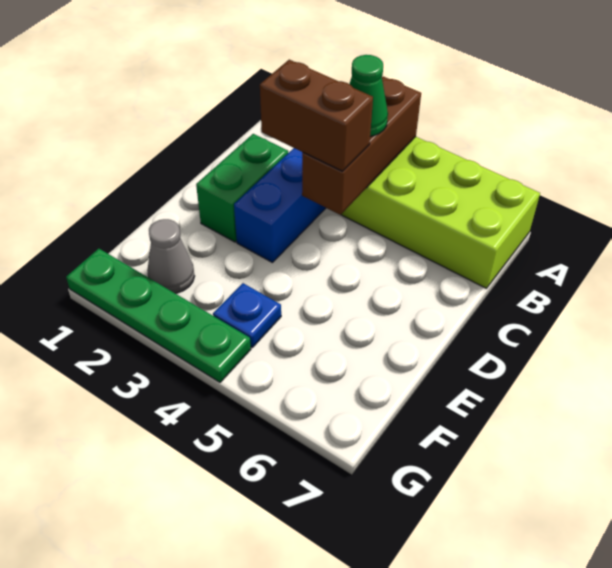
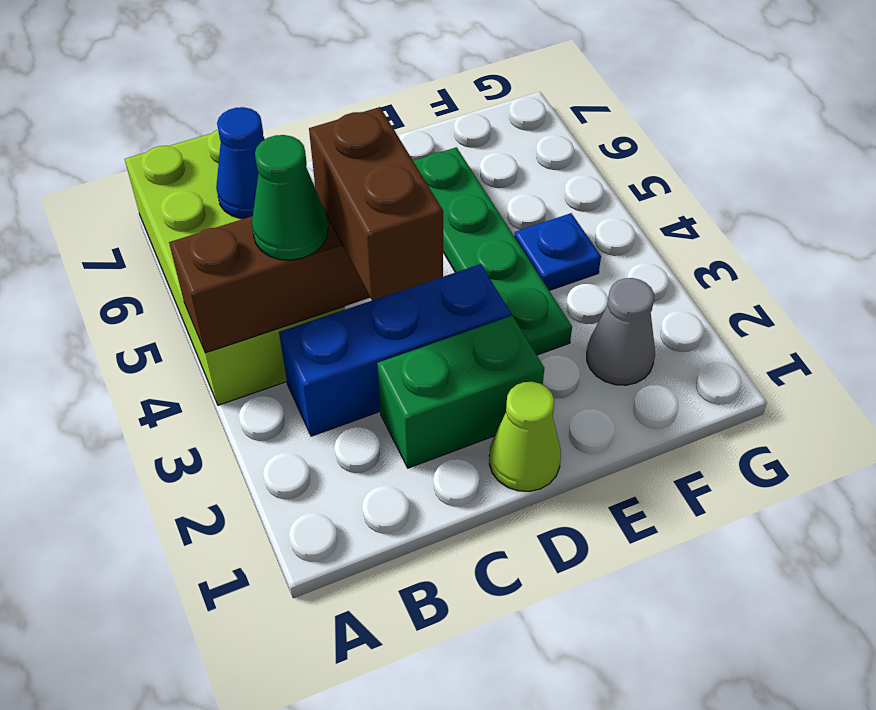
none -> blue 1x1 cone [216,107,265,219]
none -> lime 1x1 cone [489,382,561,491]
green 1x4 plate [66,249,251,382] -> green 1x4 plate moved to [413,147,572,355]

